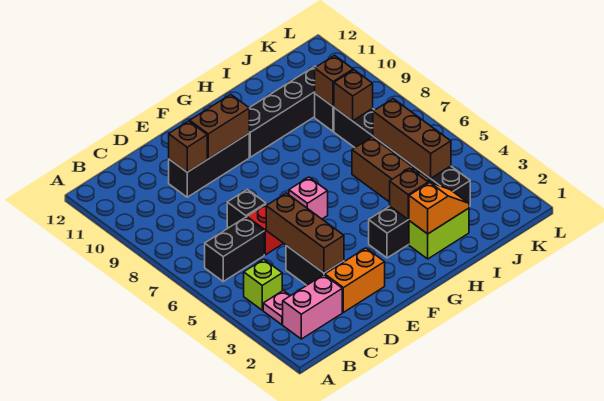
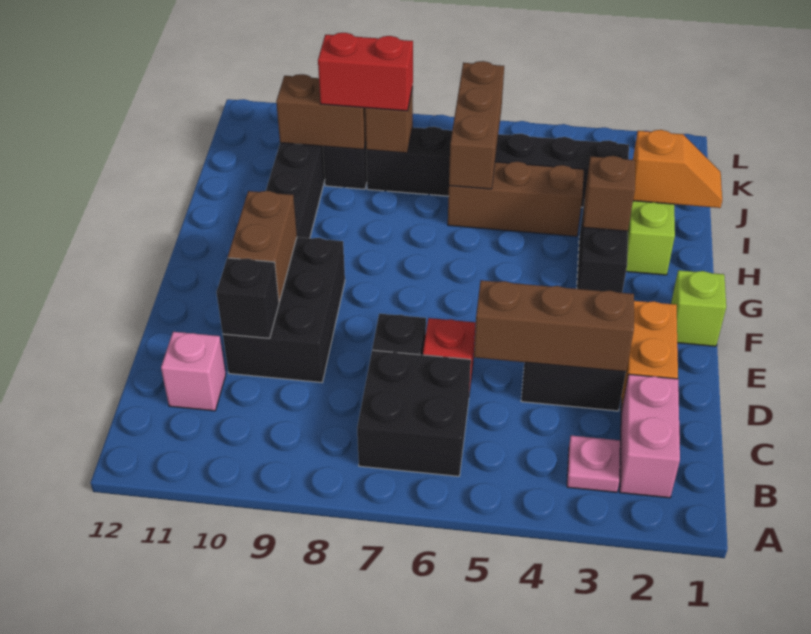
lime 1x1 brick [244,259,282,310] -> lime 1x1 brick moved to [671,270,726,346]
black 1x2 brick [205,217,264,281] -> black 2x2 brick [357,350,471,476]
black 1x3 brick [169,134,249,197] -> black 2x3 brick [223,237,345,382]
brown 1x1 brick [169,121,207,172] -> black 1x1 brick [216,258,279,338]
pink 1x1 brick [289,177,328,219] -> pink 1x1 brick moved to [161,332,226,411]
orange 1x2 slope [409,183,469,234] -> orange 1x2 slope turned to [633,130,722,208]
brown 1x3 brick [373,99,451,178] -> brown 1x3 brick turned to [449,61,504,189]
none -> red 1x2 brick [318,33,413,111]
brown 1x1 brick [315,55,353,107] -> brown 1x2 brick [276,74,366,150]

